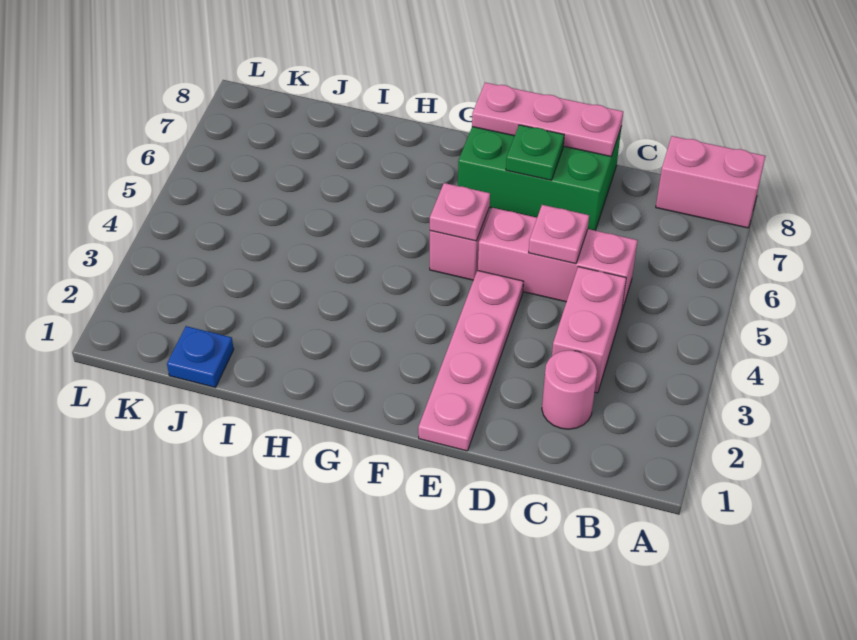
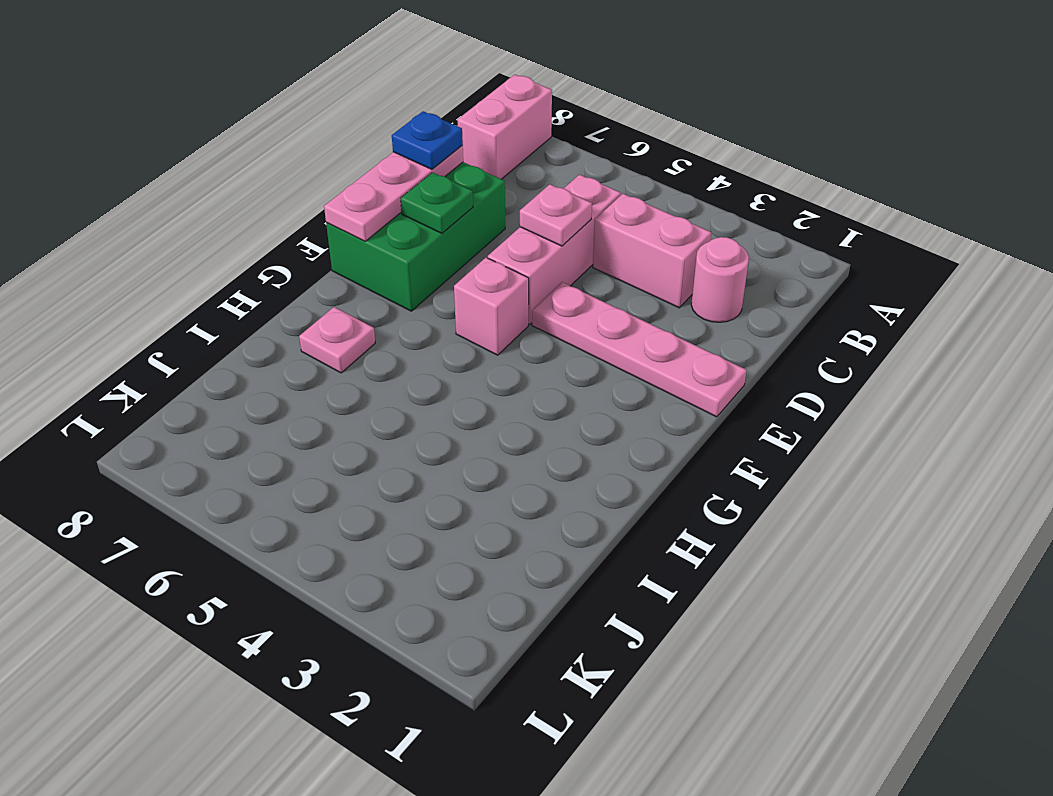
pink 1x1 plate [430,183,490,241] -> pink 1x1 plate moved to [299,307,375,373]
blue 1x1 plate [167,326,234,387] -> blue 1x1 plate moved to [392,111,463,169]

